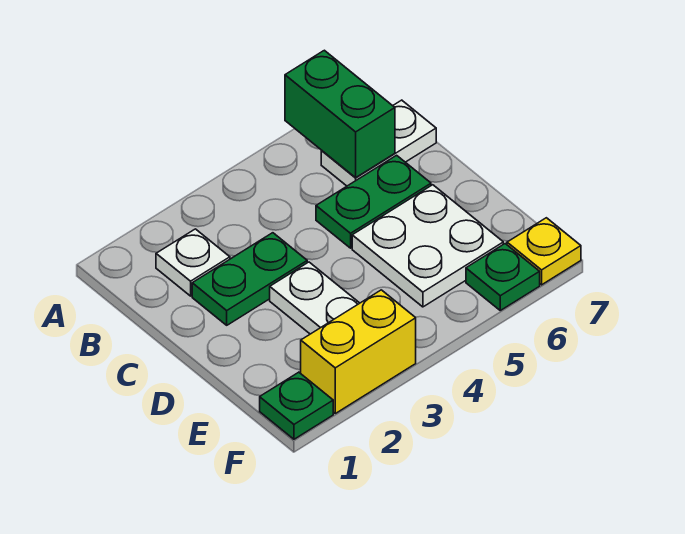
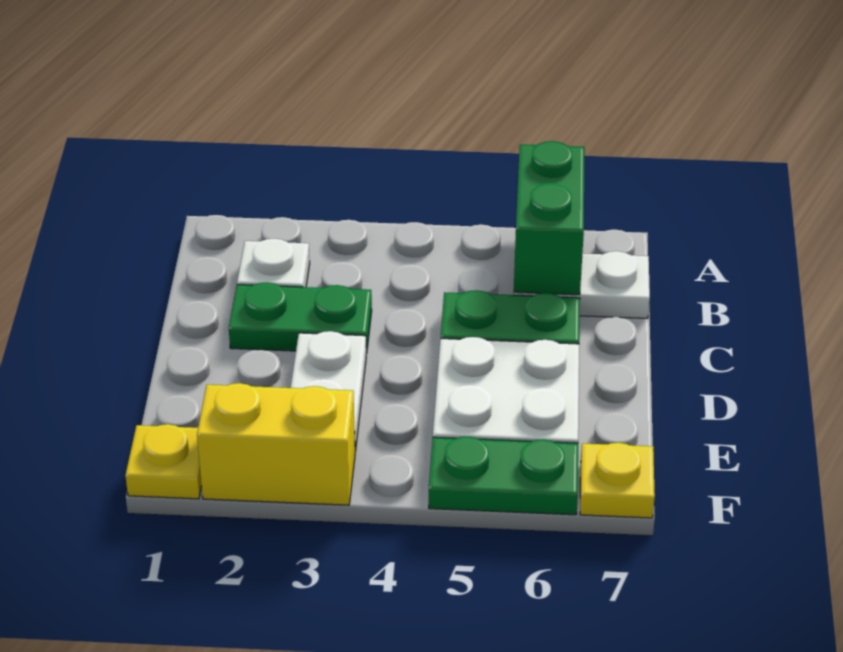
green 1x1 plate [260,372,333,439] -> yellow 1x1 plate [125,424,202,499]
green 1x1 plate [466,244,540,310] -> green 1x2 plate [429,437,578,515]

